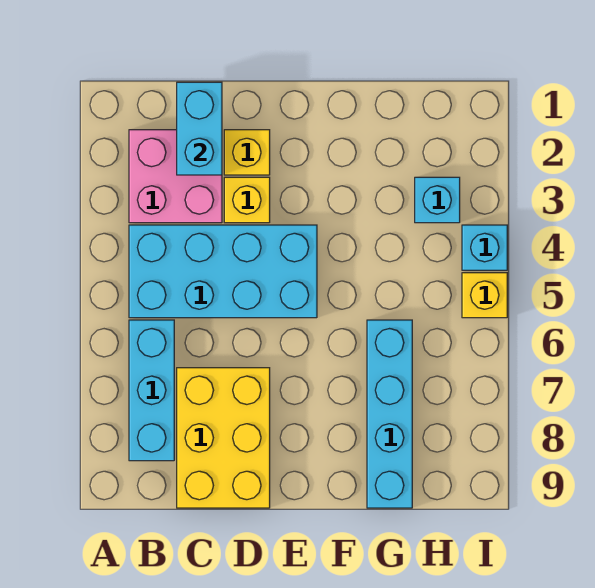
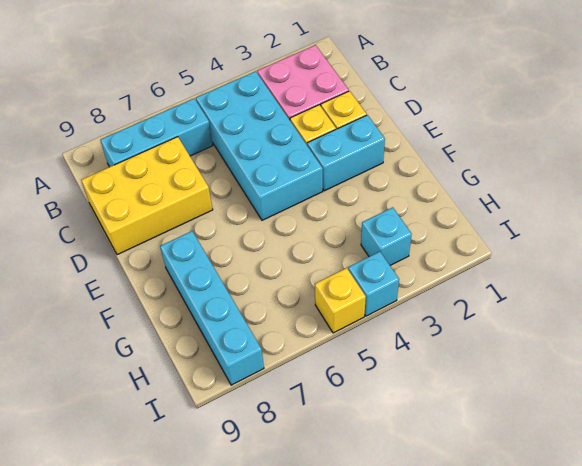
cyan 1x2 brick [177,82,222,175] -> cyan 1x2 brick moved to [307,115,385,191]
cyan 1x4 brick [367,320,412,508] -> cyan 1x4 brick turned to [160,231,264,385]

